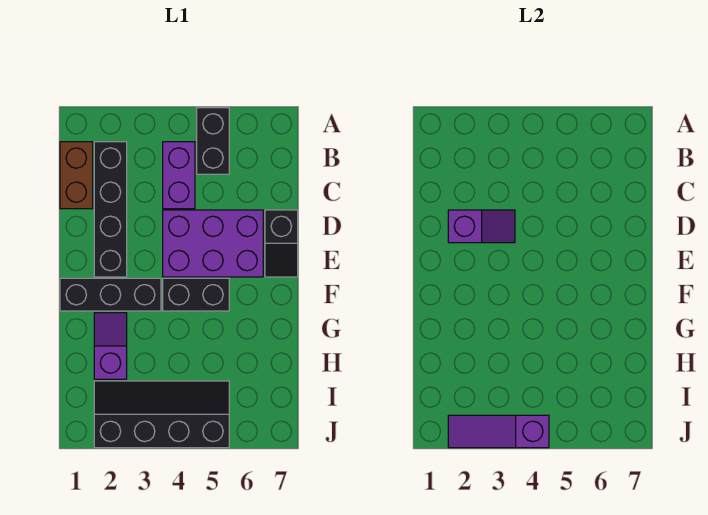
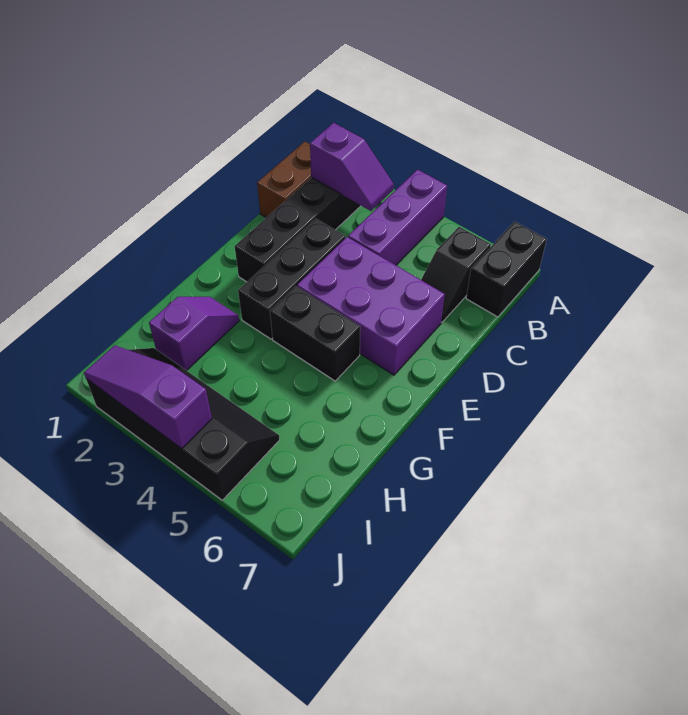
black 1x2 brick [197,108,229,174] -> black 1x2 brick moved to [466,222,547,317]
purple 1x2 brick [163,142,195,209] -> purple 1x3 brick [348,170,447,265]
purple 1x2 slope [448,210,515,243] -> purple 1x2 slope moved to [310,123,394,211]
black 1x2 slope [265,210,298,277] -> black 1x2 slope moved to [421,227,491,322]
black 1x3 brick [60,278,161,311] -> black 1x3 brick turned to [238,219,345,339]

